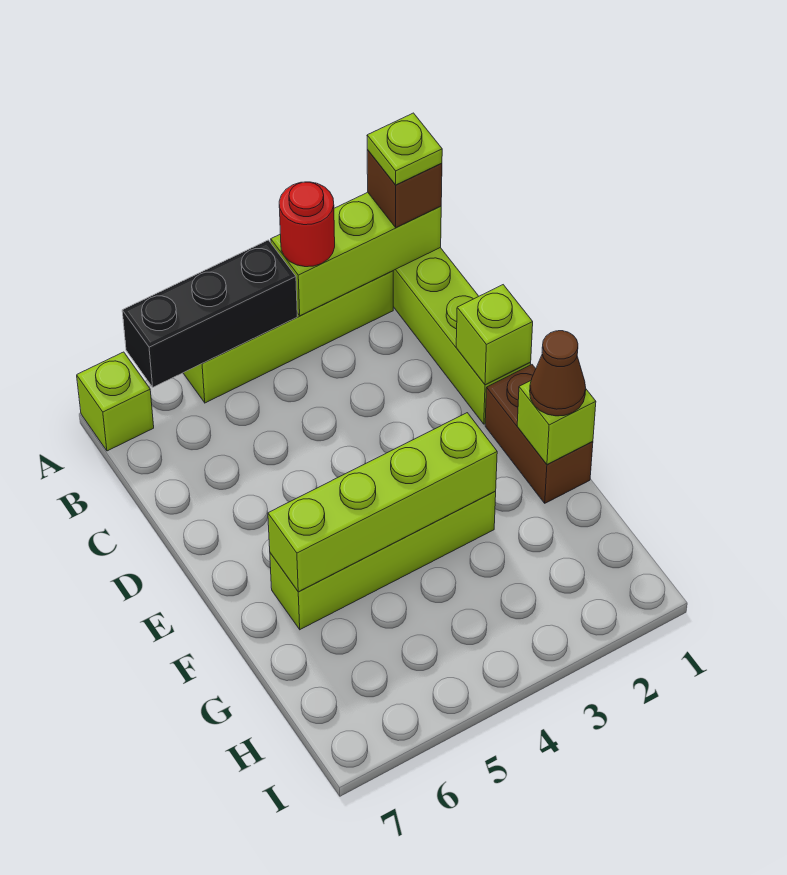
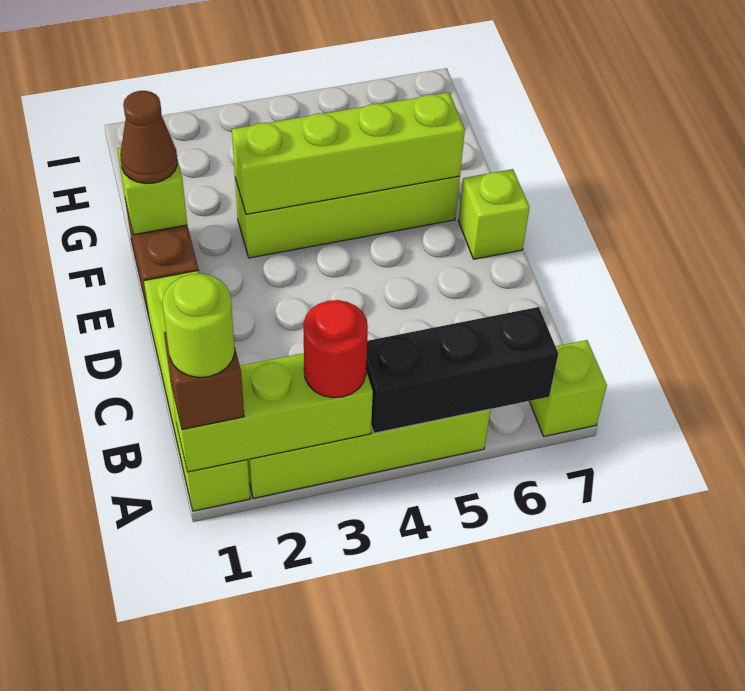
lime 1x1 plate [367,113,442,185] -> lime 1x1 round brick [163,274,235,377]
lime 1x1 brick [456,285,533,385] -> lime 1x1 brick moved to [458,169,530,259]

